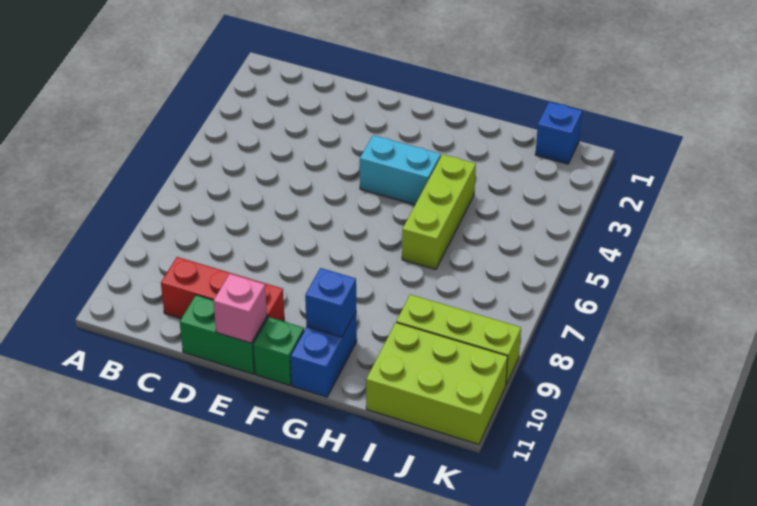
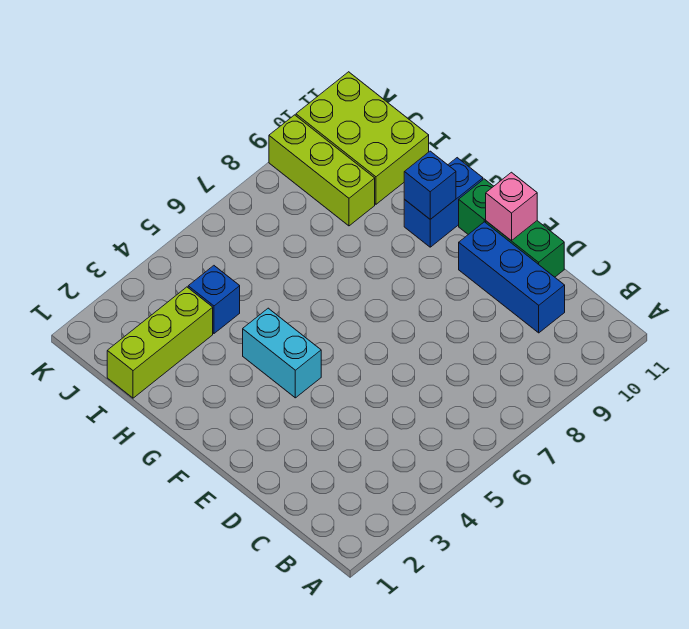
red 1x3 brick [161,257,284,321] -> blue 1x3 brick [459,222,565,333]
lime 1x3 brick [402,154,476,270] -> lime 1x3 brick moved to [107,287,213,398]
blue 1x1 brick [535,102,582,164] -> blue 1x1 brick moved to [188,266,240,333]

